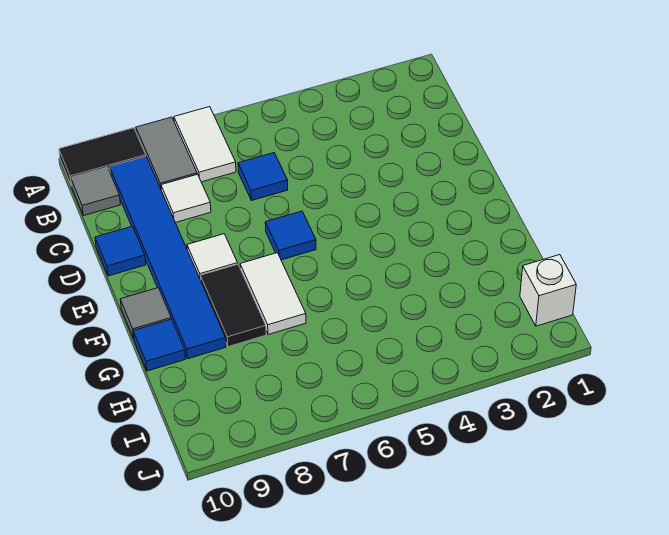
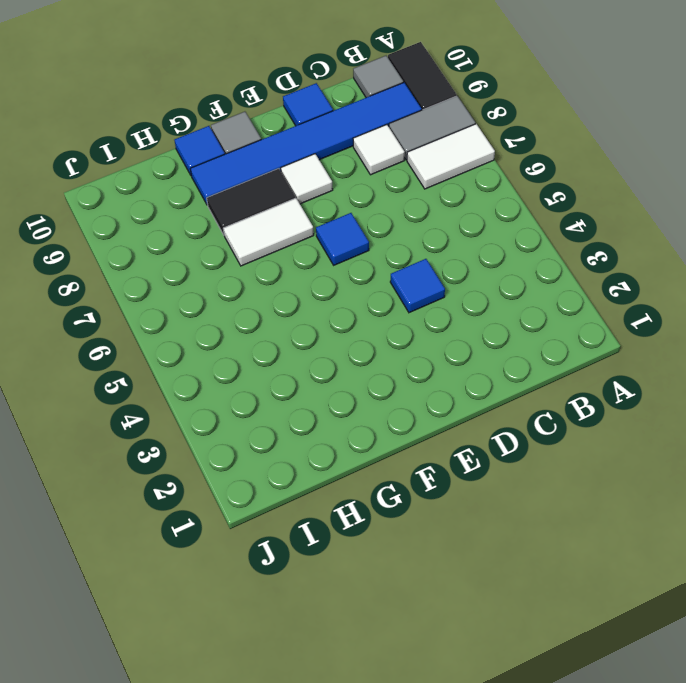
blue 1x1 tile [238,153,288,201] -> blue 1x1 tile moved to [390,259,445,313]
white 1x1 brick [520,255,576,326] -> none

